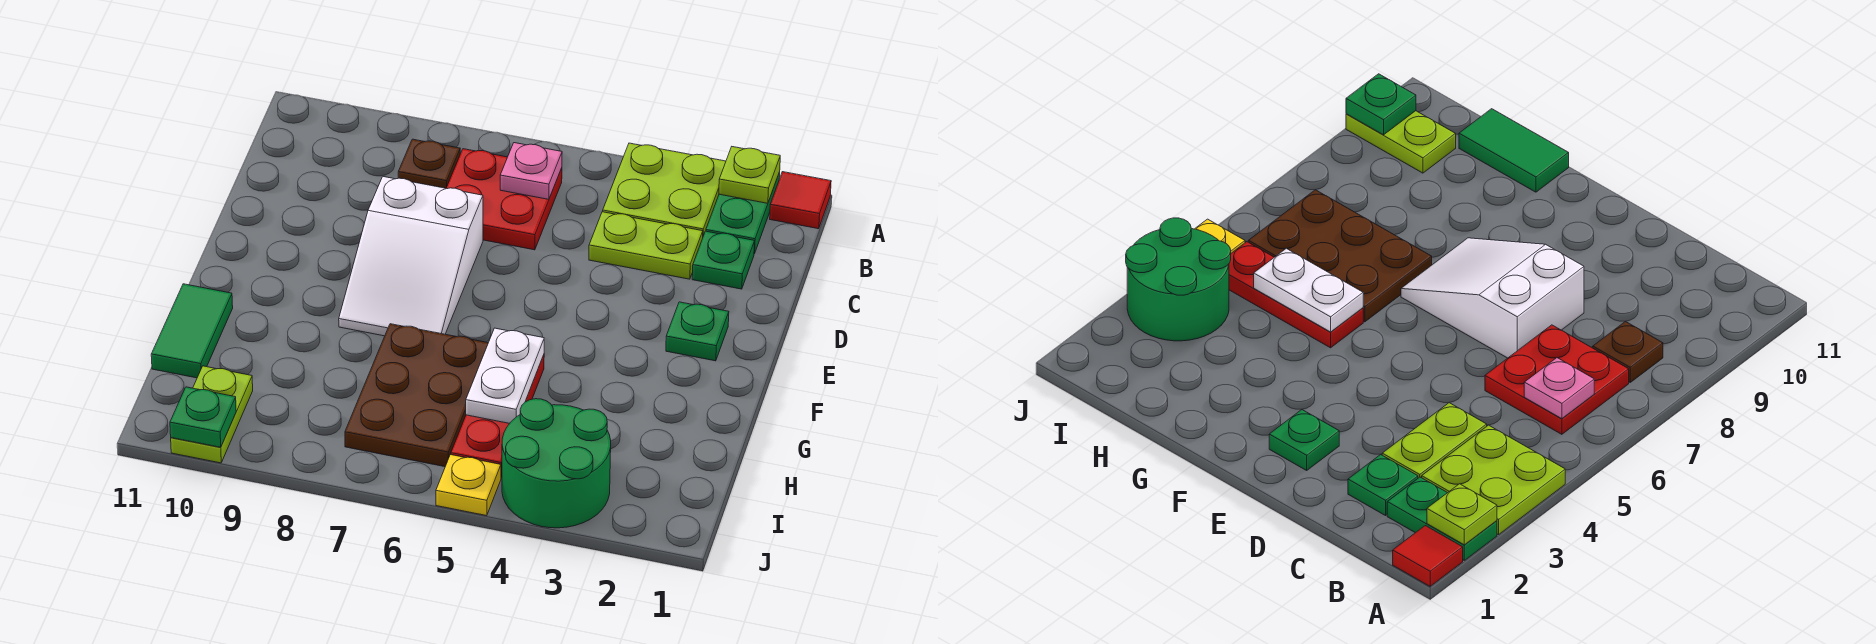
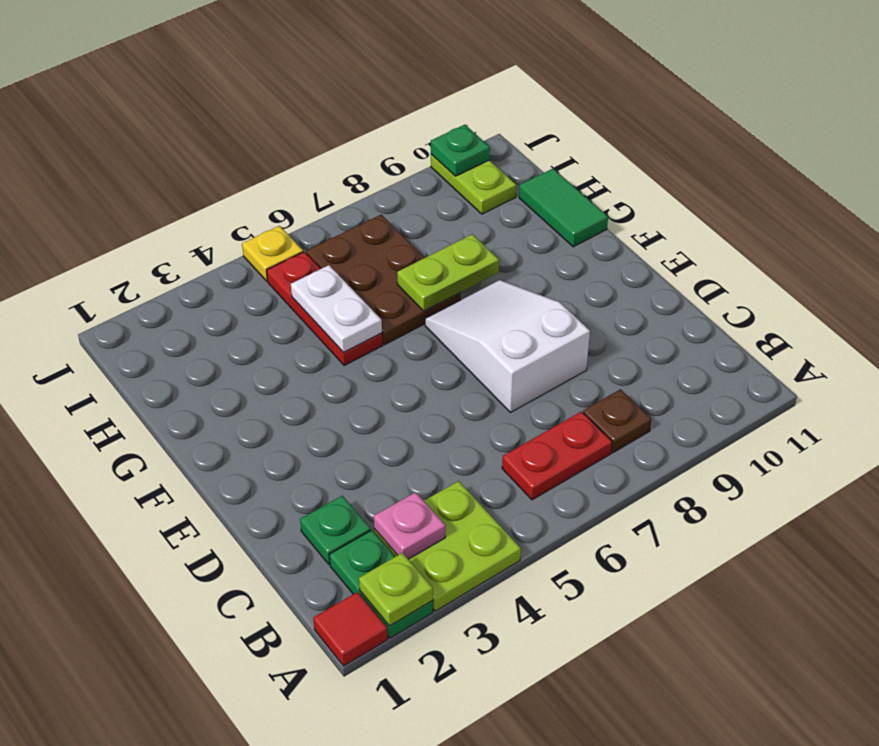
red 2x2 plate [447,149,562,250] -> red 1x2 plate [502,412,612,500]
pink 1x1 plate [500,143,562,199] -> pink 1x1 plate moved to [374,492,446,559]
lime 1x2 plate [589,212,703,279] -> lime 1x2 plate moved to [397,234,499,311]
green 1x1 plate [666,302,729,361] -> none
green 2x2 round brick [502,399,611,528] -> none

